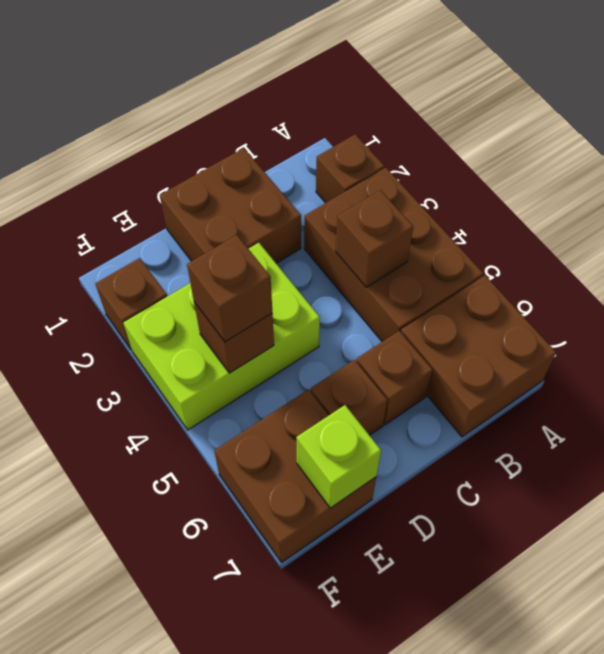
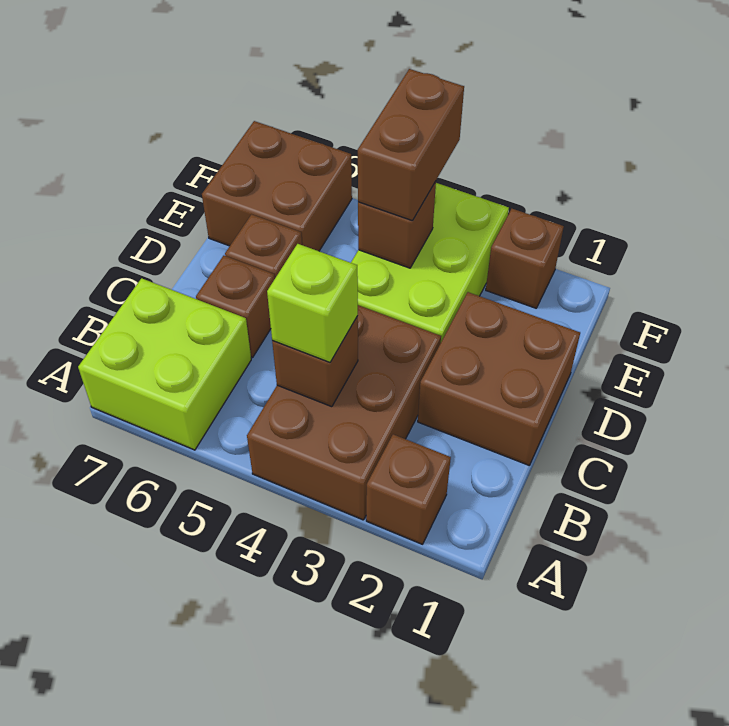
brown 2x3 brick [304,168,483,342] -> brown 2x3 brick turned to [247,305,441,520]
brown 2x2 brick [401,275,556,437] -> lime 2x2 brick [78,278,251,450]
brown 1x1 brick [187,235,272,342] -> brown 1x2 brick [358,69,464,221]
lime 1x1 brick [296,405,381,508] -> lime 1x1 brick moved to [267,244,358,362]

